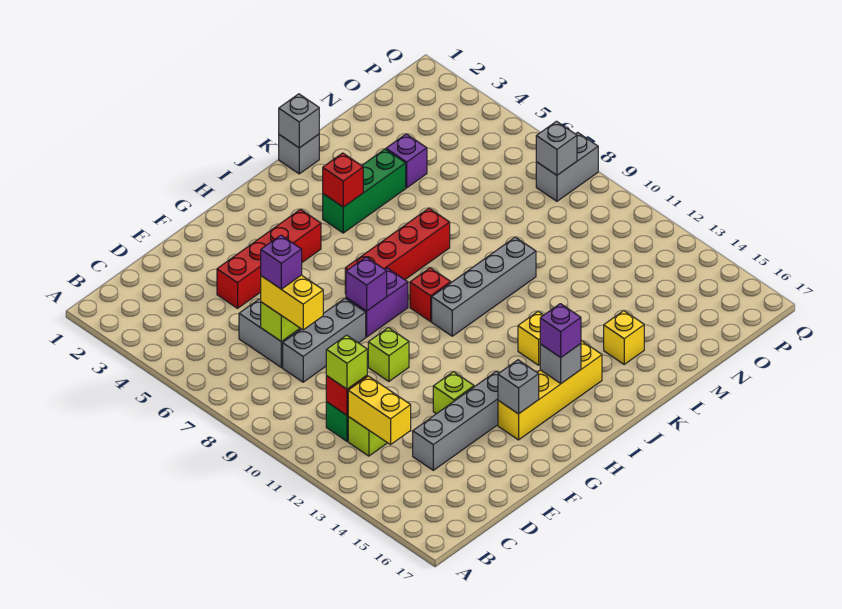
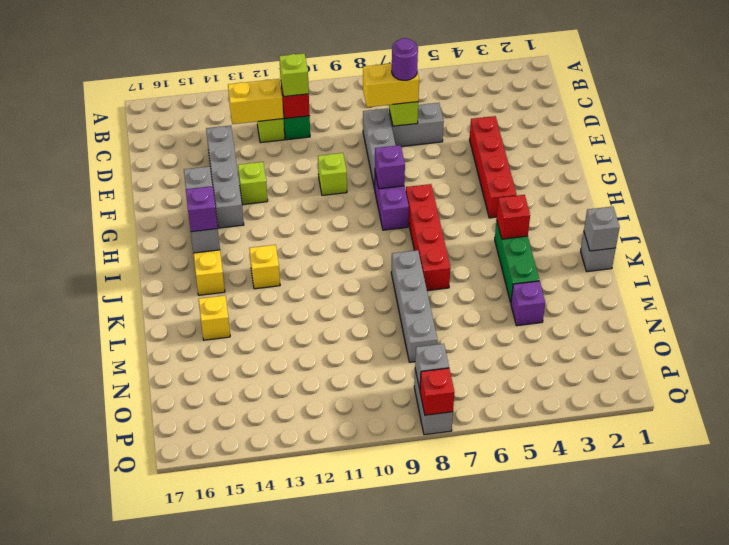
purple 1x1 brick [261,235,302,289] -> purple 1x1 round brick [392,38,418,80]
red 1x1 brick [410,268,451,321] -> red 1x1 brick moved to [420,368,454,415]
grey 1x4 brick [432,237,536,336] -> grey 1x4 brick moved to [391,250,437,362]

